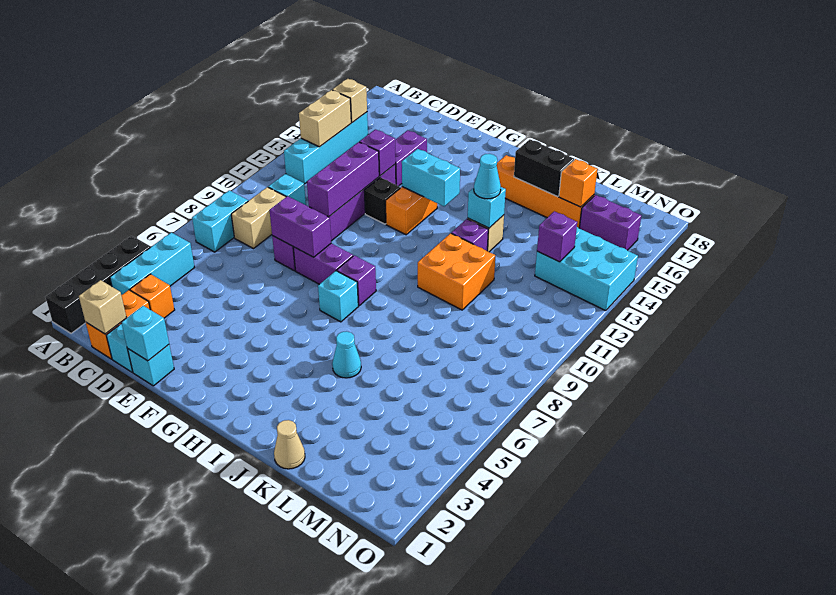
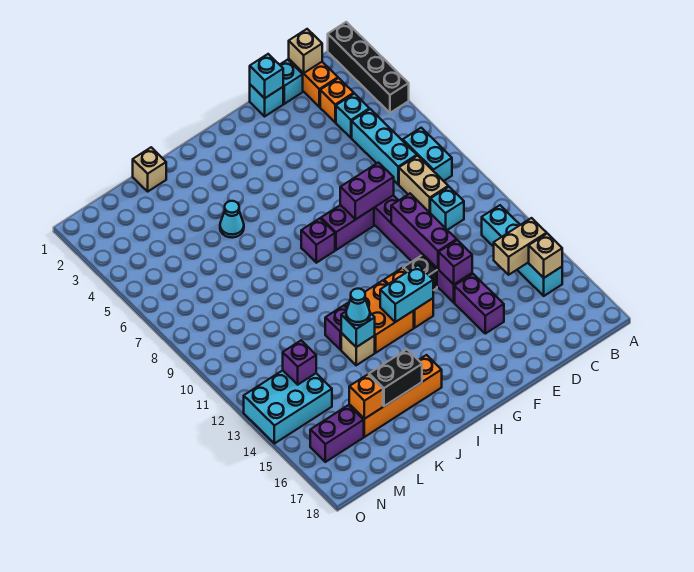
cyan 1x3 brick [110,232,194,295] -> cyan 1x3 brick moved to [352,109,417,184]
tan 1x2 brick [299,90,351,147] -> tan 1x2 brick turned to [494,218,547,275]
cyan 1x1 brick [318,271,358,322] -> cyan 1x1 brick moved to [336,94,370,138]
orange 2x2 brick [418,233,495,310] -> orange 2x2 brick moved to [345,281,414,353]
tan 1x1 cone [274,420,305,469] -> tan 1x1 brick [133,147,166,191]

